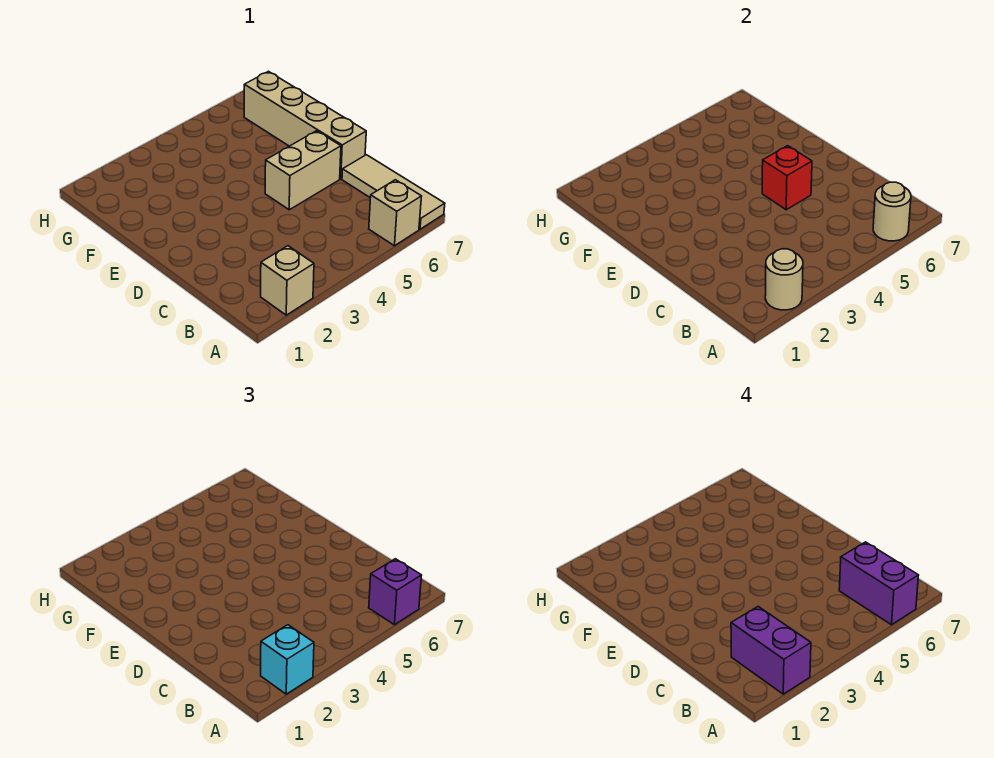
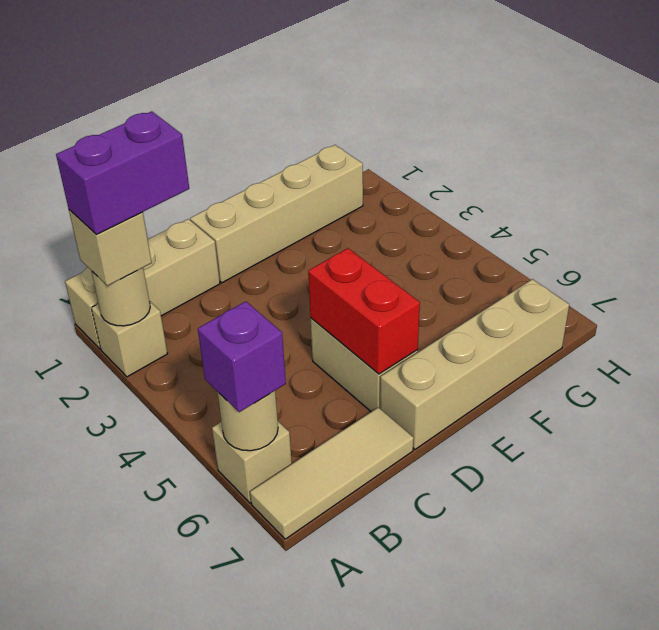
none -> tan 1x3 brick [65,219,220,349]
cyan 1x1 brick [261,625,314,694] -> tan 1x1 brick [69,210,152,286]
purple 1x2 brick [839,542,919,625] -> none
none -> tan 1x4 brick [190,145,363,283]
red 1x1 brick [762,146,812,210] -> red 1x2 brick [308,248,420,374]

